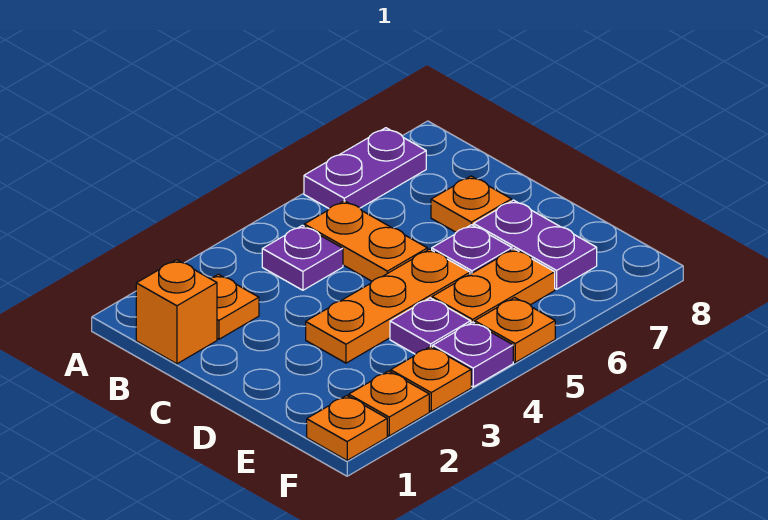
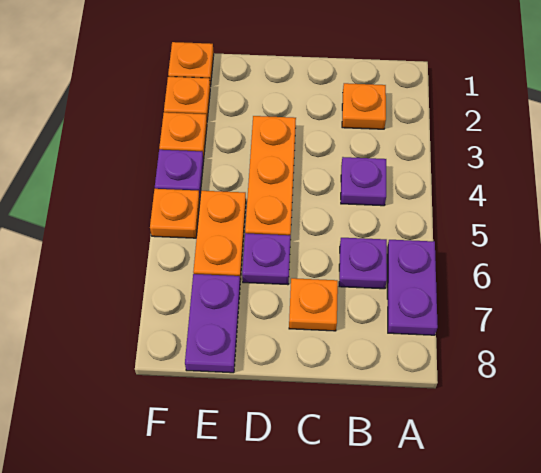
orange 1x1 brick [136,260,217,364] -> none
orange 1x2 plate [304,201,427,281] -> none
purple 1x2 plate [474,200,597,289] -> purple 1x2 plate turned to [185,274,240,373]
purple 1x1 plate [390,298,471,354] -> purple 1x1 plate moved to [339,238,387,289]

